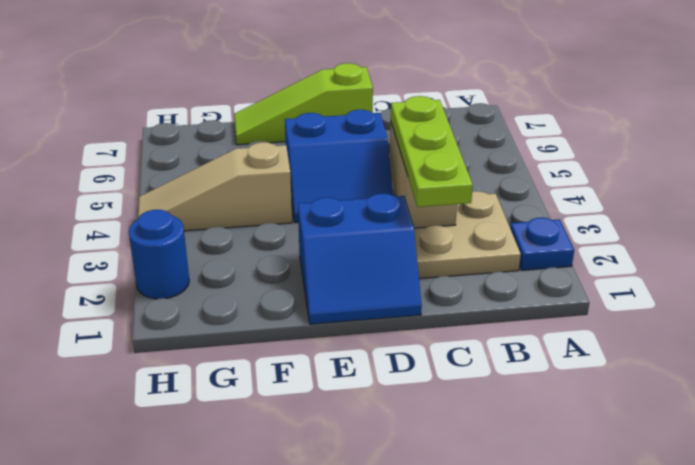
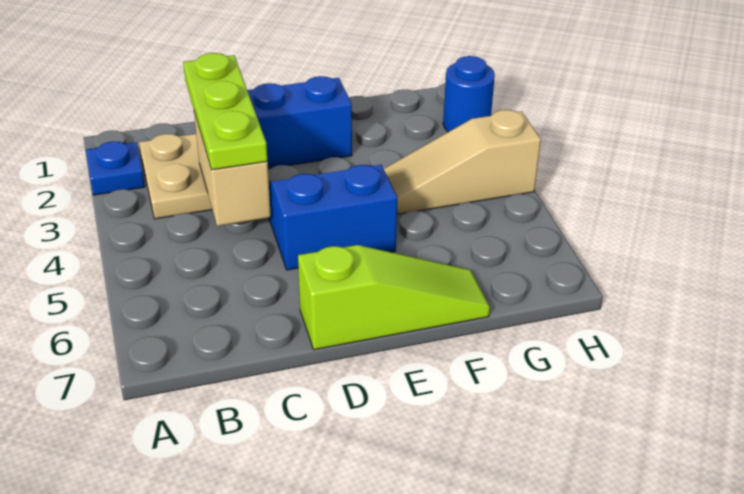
tan 1x3 slope [138,142,292,231] -> tan 1x3 slope turned to [384,110,541,214]

